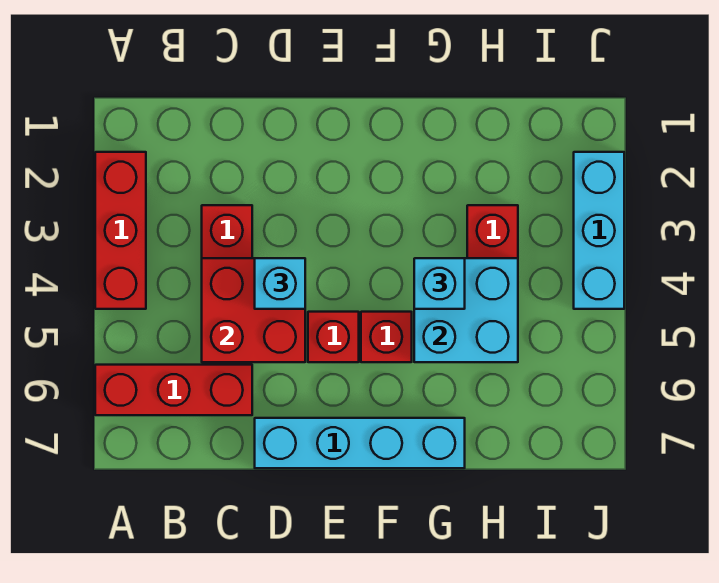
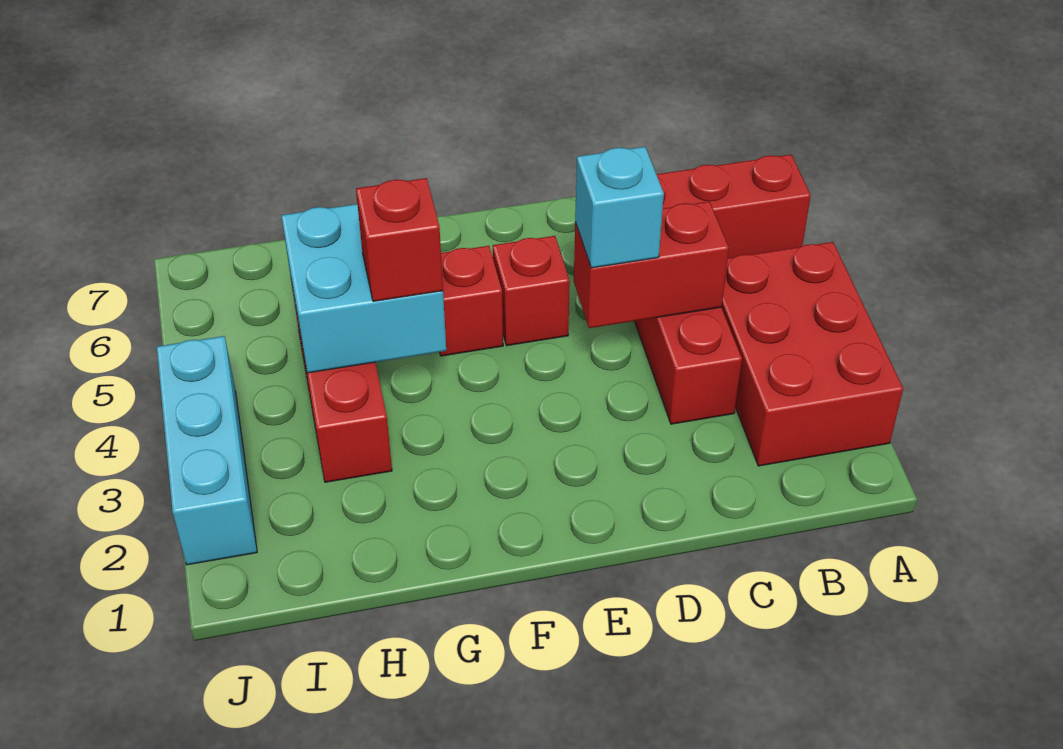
red 1x3 brick [95,152,146,309] -> red 2x3 brick [722,242,903,466]
red 2x2 brick [202,258,305,362] -> red 1x2 brick [574,201,729,328]
cyan 1x4 brick [255,418,465,468] -> none
cyan 1x1 brick [414,258,465,309] -> red 1x1 brick [356,178,443,301]

